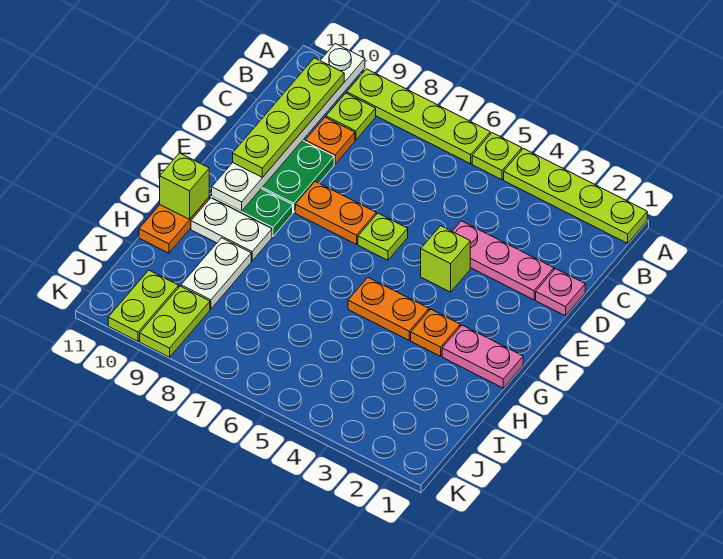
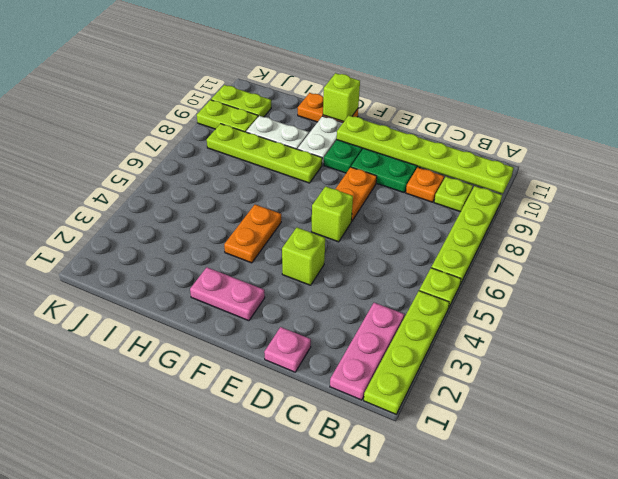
white 1x6 plate [212,44,365,211] -> lime 1x6 plate [337,115,514,194]
lime 1x4 plate [233,58,344,177] -> lime 1x4 plate moved to [207,124,322,183]
pink 1x3 plate [452,221,554,300] -> pink 1x3 plate moved to [330,303,404,400]
lime 1x1 plate [358,213,408,260] -> lime 1x1 brick [312,186,353,242]
pink 1x2 plate [442,325,523,388] -> pink 1x2 plate turned to [190,267,265,321]
orange 1x1 plate [411,309,460,356] -> none

